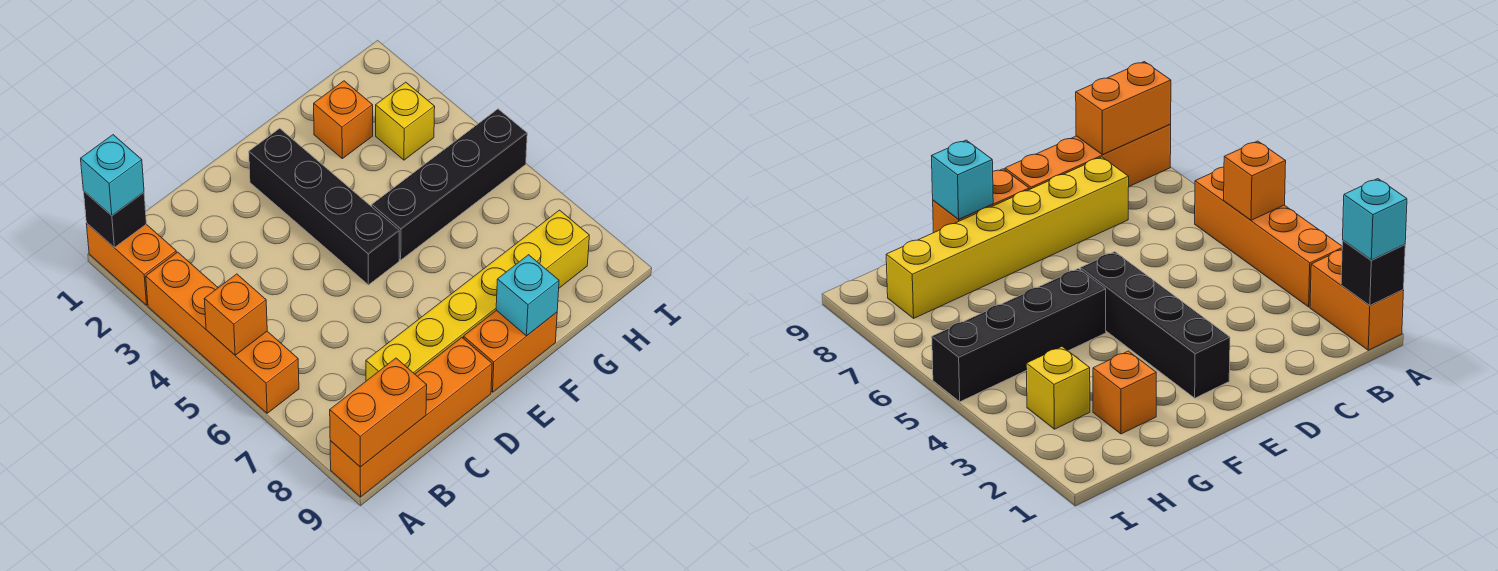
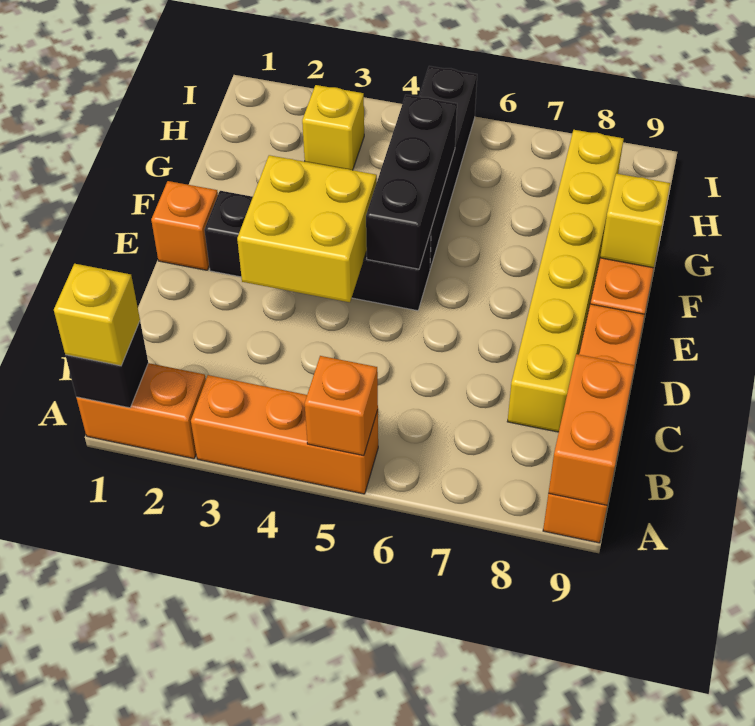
cyan 1x1 brick [81,135,144,215] -> yellow 1x1 brick [54,264,140,366]
orange 1x4 brick [146,252,299,413] -> orange 1x3 brick [191,375,378,494]
none -> yellow 2x2 brick [237,155,377,302]
none -> black 1x3 brick [366,95,457,269]
cyan 1x1 brick [496,255,559,336] -> yellow 1x1 brick [600,174,670,268]
orange 1x1 brick [314,81,373,159] -> orange 1x1 brick moved to [151,181,218,270]

